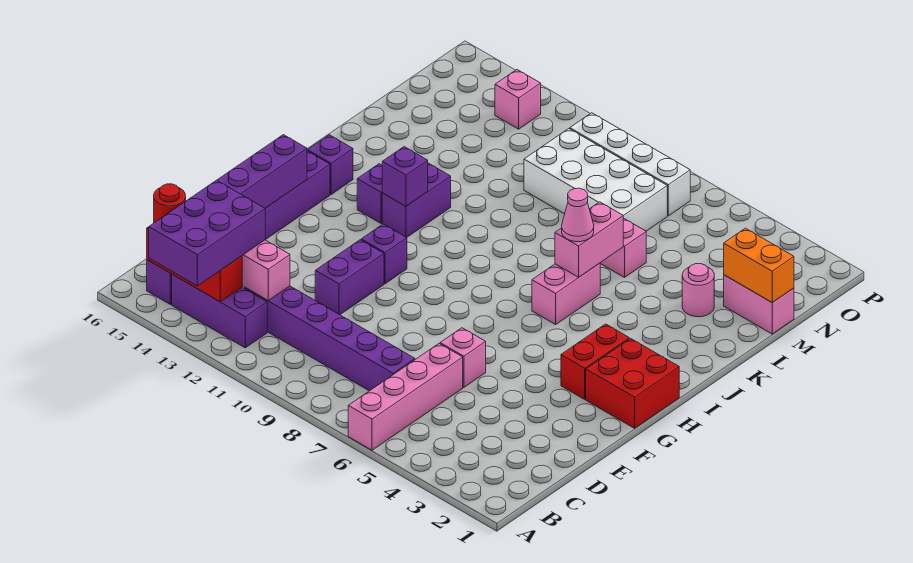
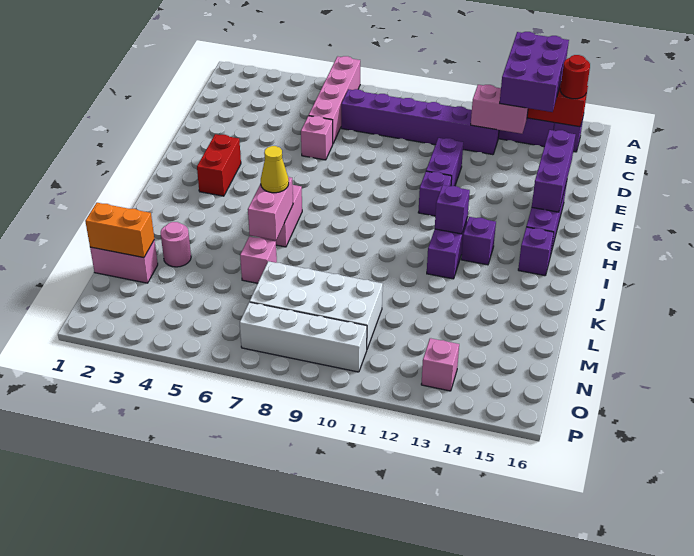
red 2x2 brick [586,338,679,428] -> none
pink 1x1 cone [562,188,594,242] -> yellow 1x1 cone [261,146,289,193]

